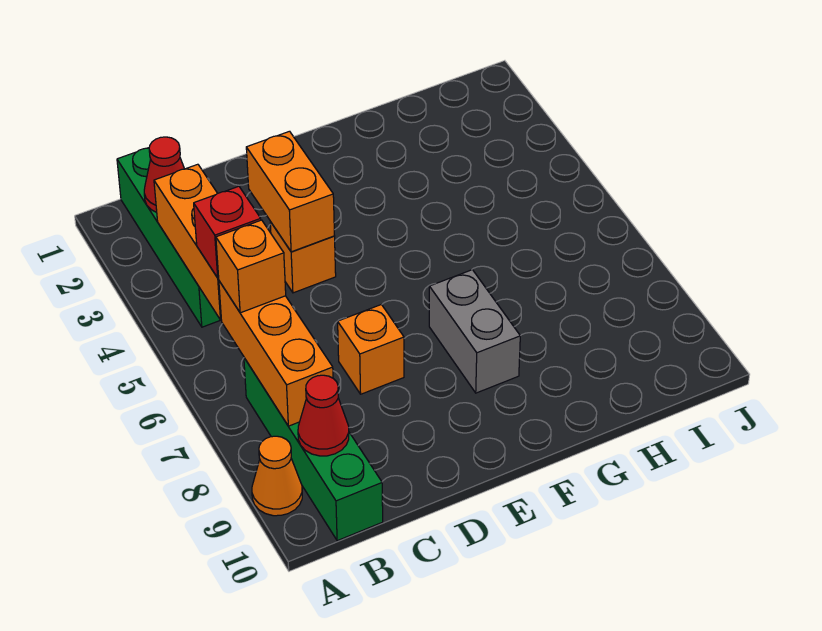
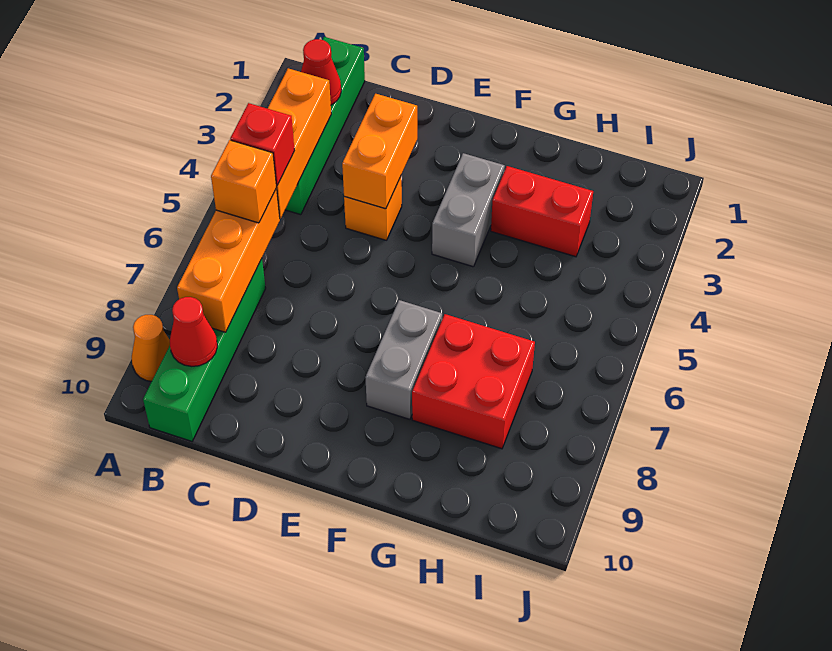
orange 1x1 brick [338,305,404,394] -> none
none -> grey 1x2 brick [432,153,505,267]
none -> red 1x2 brick [491,166,593,257]
none -> red 2x2 brick [412,314,535,449]

